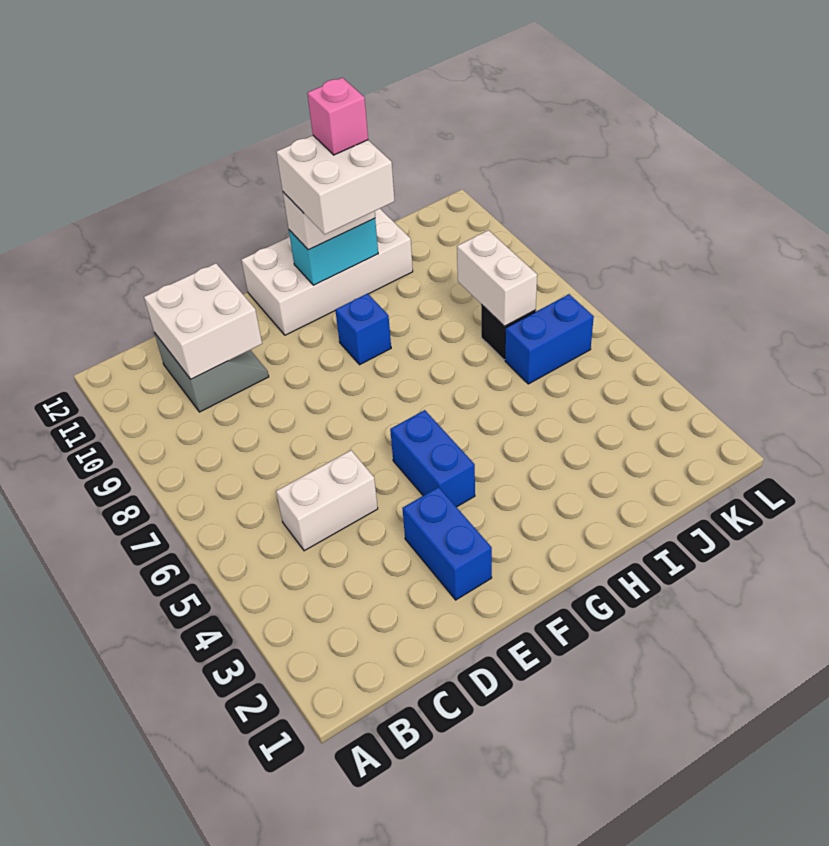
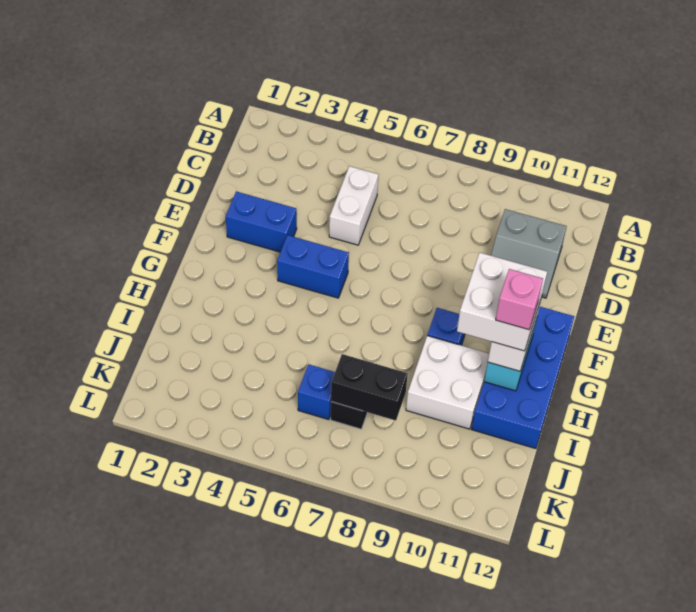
white 2x2 brick [144,263,262,379] -> white 2x2 brick moved to [406,336,489,429]
white 2x4 brick [241,209,413,335] -> blue 2x4 brick [472,307,574,449]
blue 1x2 brick [505,294,594,384] -> blue 1x1 brick [298,364,335,420]
white 1x2 brick [457,230,537,326] -> black 1x2 brick [331,354,408,421]

